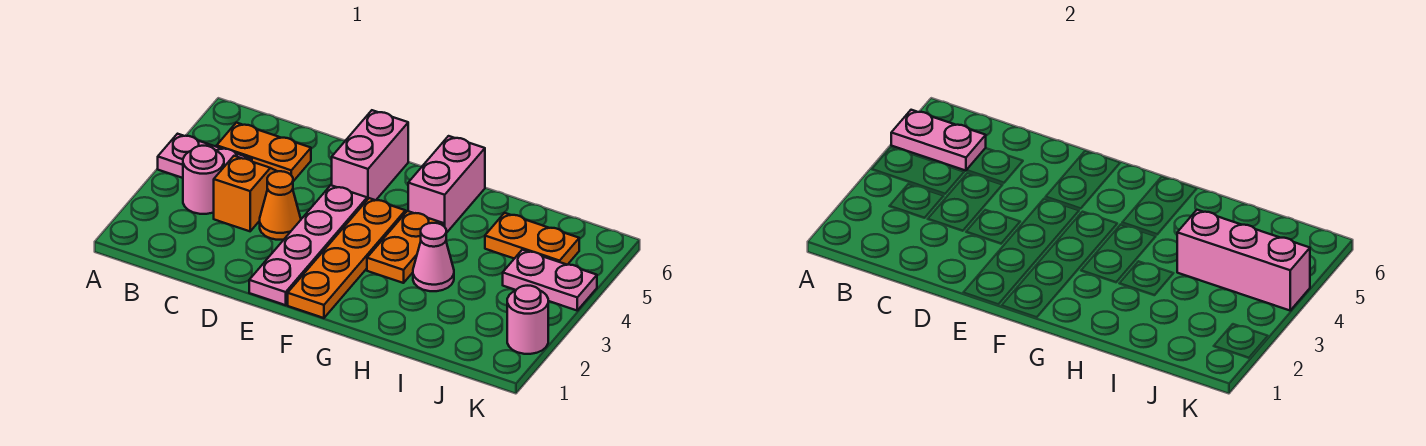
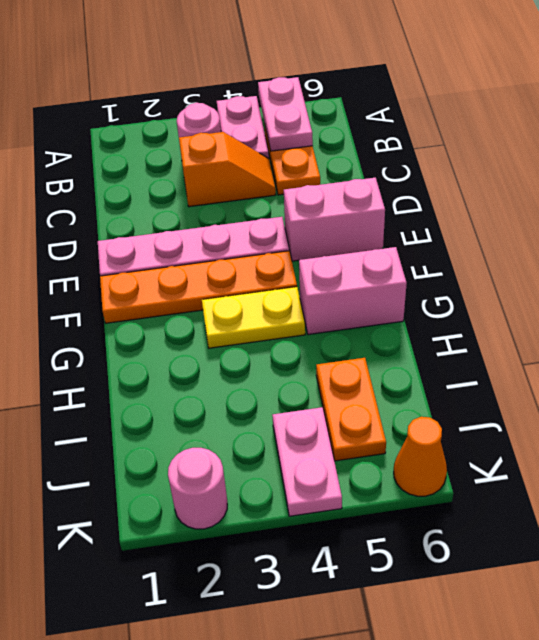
orange 1x1 cone [260,171,301,240] -> orange 1x1 cone moved to [394,417,447,496]
orange 1x2 plate [367,211,444,283] -> yellow 1x2 plate [202,287,305,348]
pink 1x1 cone [413,223,454,291] -> none
pink 1x3 brick [1177,210,1310,310] -> none

